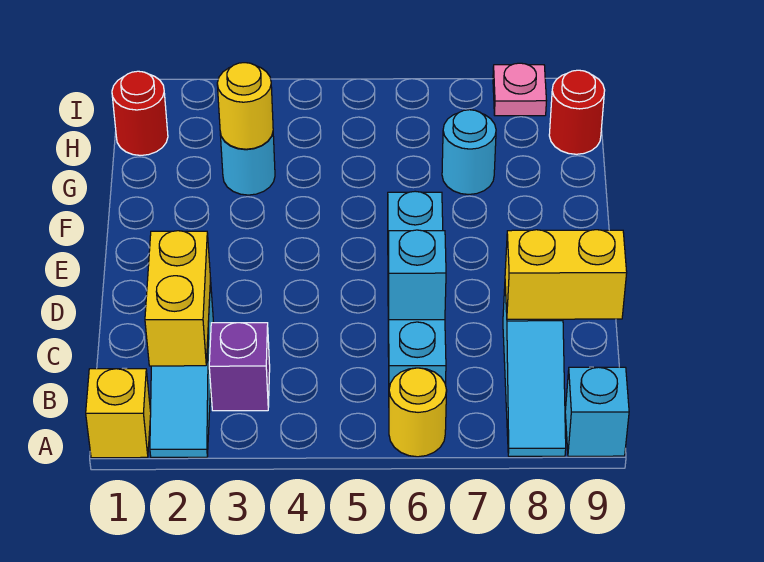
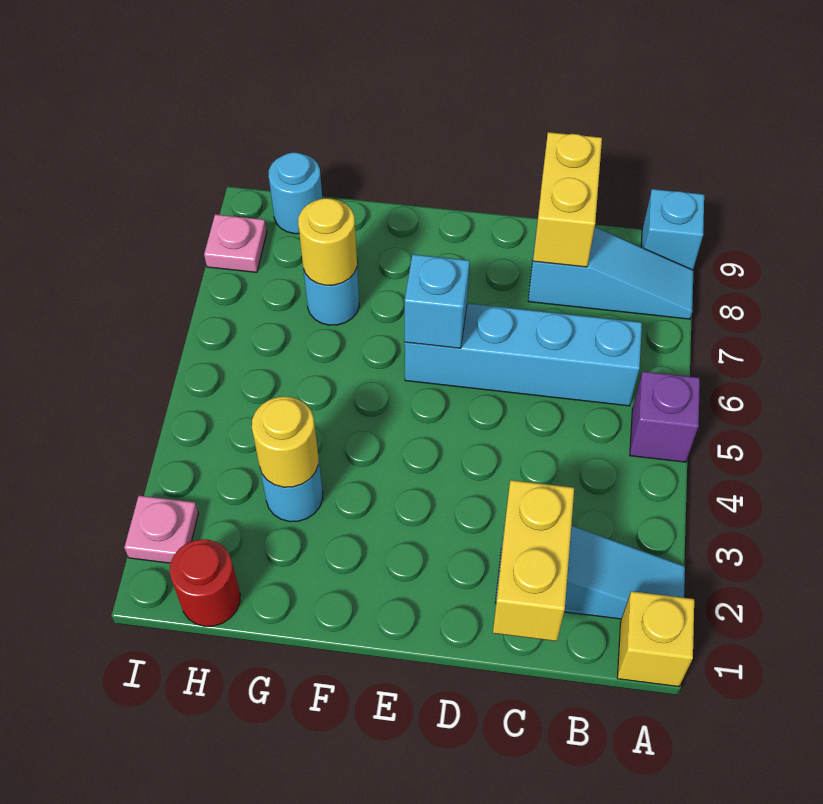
yellow 1x1 round brick [389,368,447,457] -> yellow 1x1 round brick moved to [298,198,357,285]
yellow 1x2 brick [145,231,211,366] -> yellow 1x2 brick turned to [493,480,574,641]
purple 1x1 brick [209,323,270,411] -> purple 1x1 brick moved to [630,371,700,462]
cyan 1x1 brick [388,230,446,320] -> cyan 1x1 brick moved to [405,254,470,348]
red 1x1 round brick [549,70,605,154] -> cyan 1x1 round brick [269,152,322,234]
none -> pink 1x1 plate [124,496,198,563]

